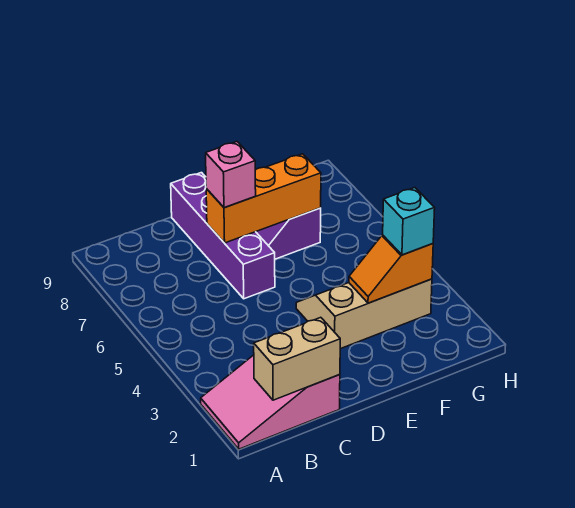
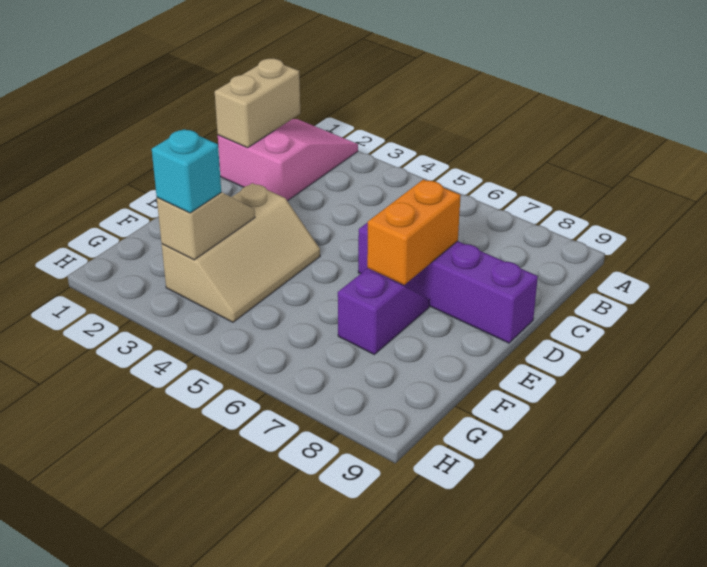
orange 1x3 brick [206,154,321,243] -> orange 1x2 brick [367,179,461,285]
pink 1x1 brick [206,142,256,208] -> none
orange 1x2 slope [349,235,433,303] -> tan 1x2 slope [157,192,255,260]

